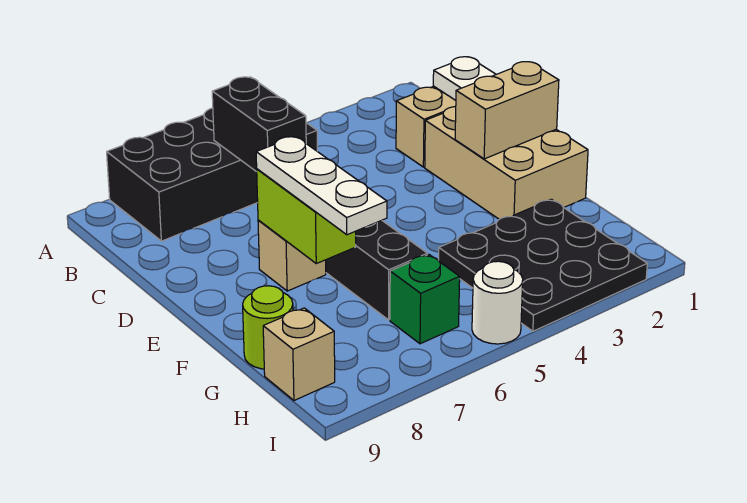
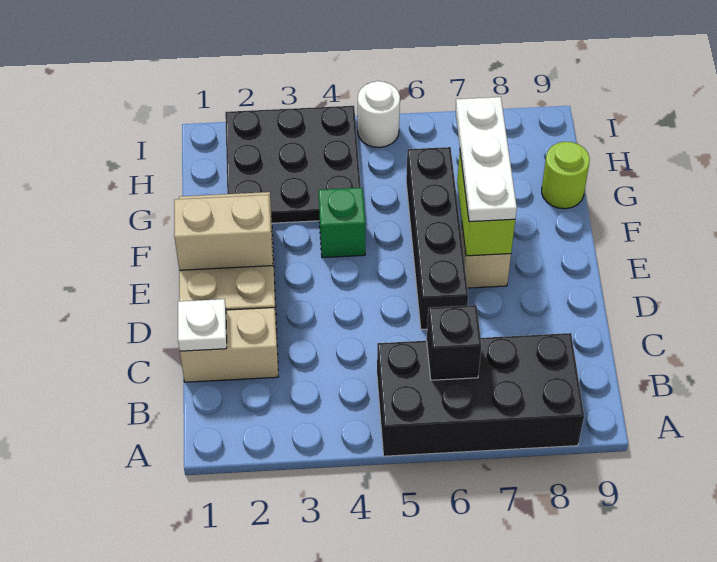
black 1x2 brick [212,77,306,172] -> black 1x1 brick [427,305,482,380]
green 1x1 brick [390,255,460,344] -> green 1x1 brick moved to [319,188,365,258]
tan 1x1 brick [263,308,335,400] -> none

